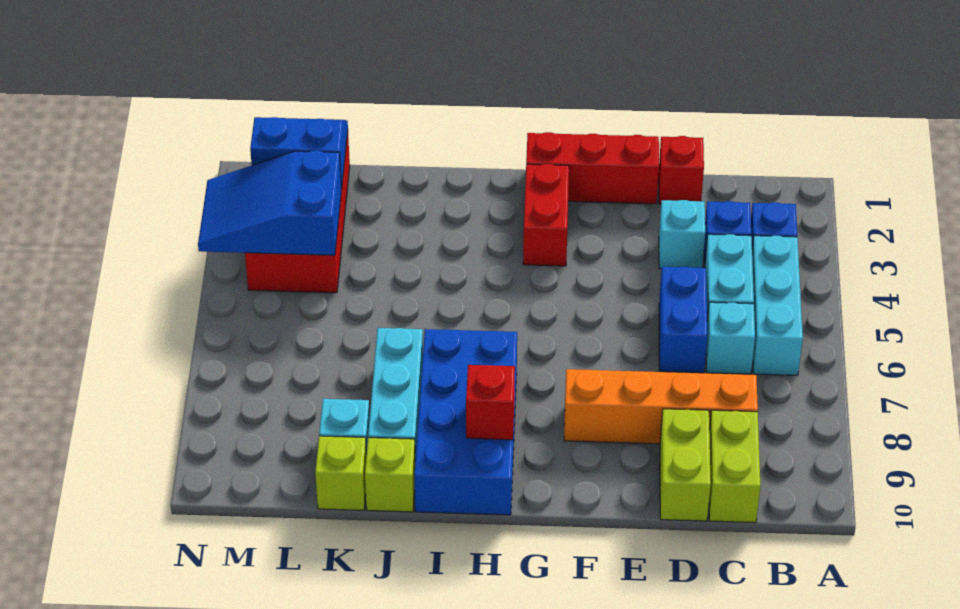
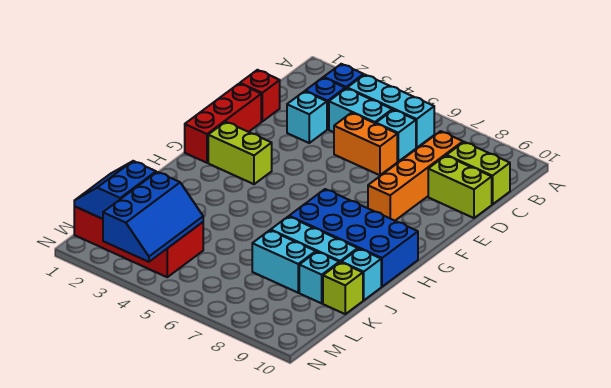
blue 1x2 brick [659,267,707,373] -> orange 1x2 brick [334,113,397,175]
red 1x2 brick [523,164,569,266] -> lime 1x2 brick [208,122,272,184]
red 1x1 brick [466,365,515,440] -> none
lime 1x1 brick [365,438,415,512] -> cyan 1x1 brick [341,249,381,300]
none -> cyan 1x2 brick [252,230,316,293]
blue 2x3 slope [198,151,342,255] -> blue 2x3 slope turned to [103,172,203,262]

